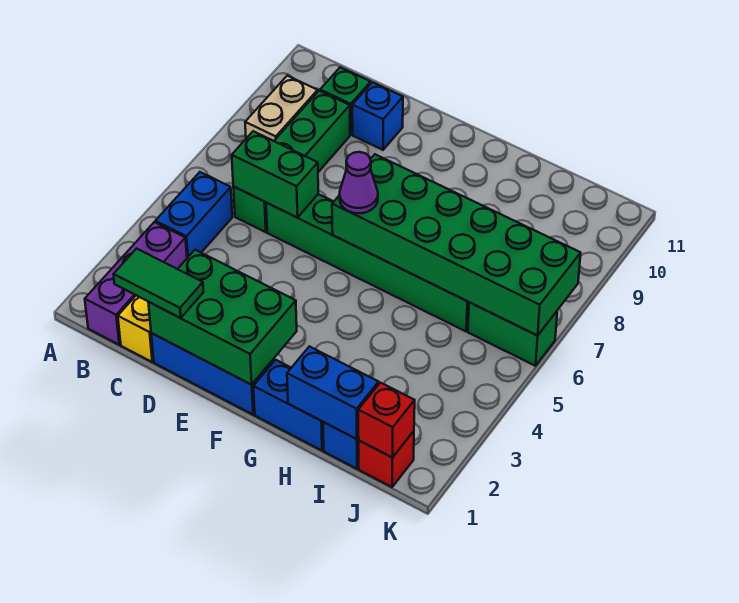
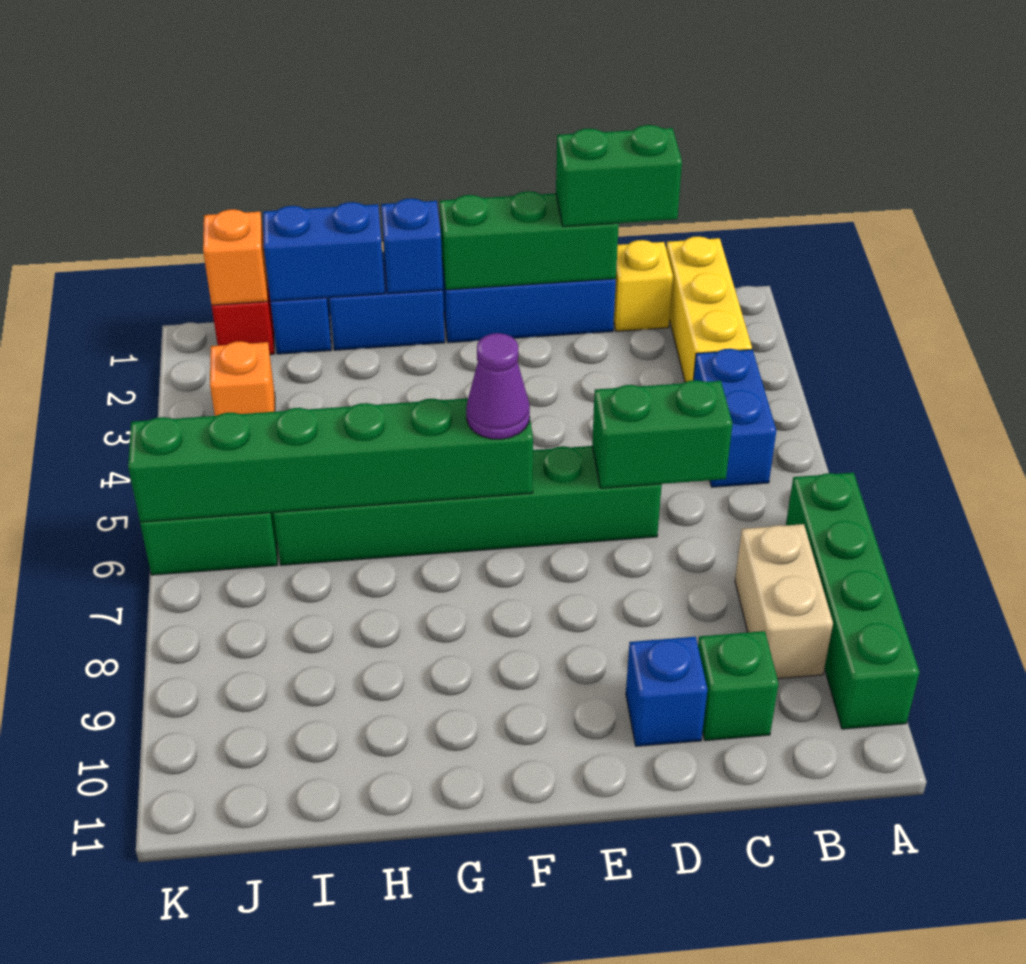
purple 1x3 brick [85,222,187,345] -> yellow 1x3 brick [666,237,752,382]
green 1x2 tile [114,249,204,318] -> green 1x2 brick [556,125,682,227]
green 1x4 brick [233,91,350,232] -> green 1x4 brick moved to [786,473,919,729]
green 2x3 brick [148,250,297,385] -> green 1x3 brick [440,191,619,290]
green 2x6 brick [332,154,581,336] -> green 1x6 brick [128,398,533,522]
none -> blue 1x1 brick [381,198,443,294]
red 1x1 brick [358,383,415,458] -> orange 1x1 brick [203,209,268,305]
none -> orange 1x1 brick [210,341,275,416]

